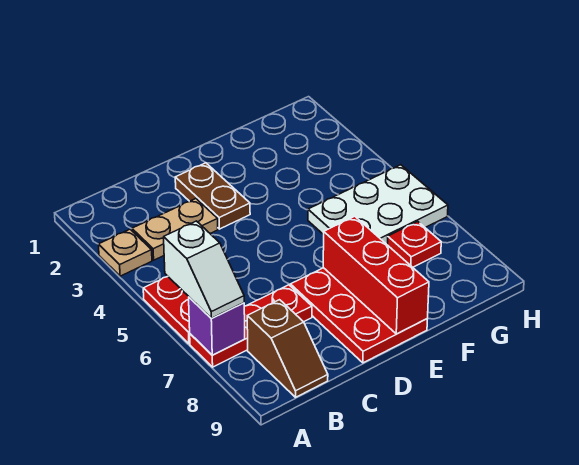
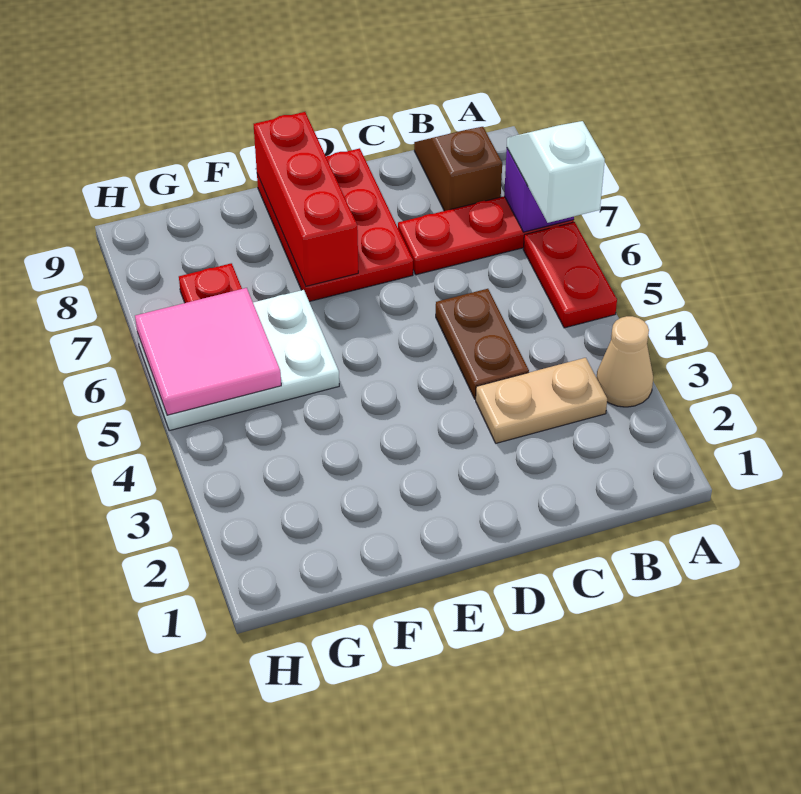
tan 1x1 plate [98,229,152,276] -> tan 1x1 cone [596,316,653,407]
brown 1x2 plate [175,163,250,229] -> brown 1x2 plate moved to [436,289,529,399]
none -> pink 2x2 tile [135,288,281,415]

